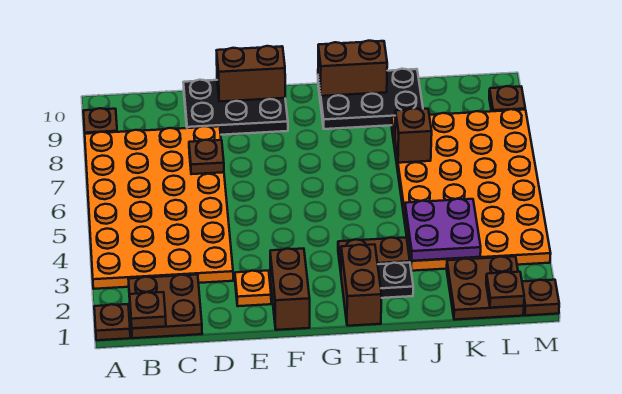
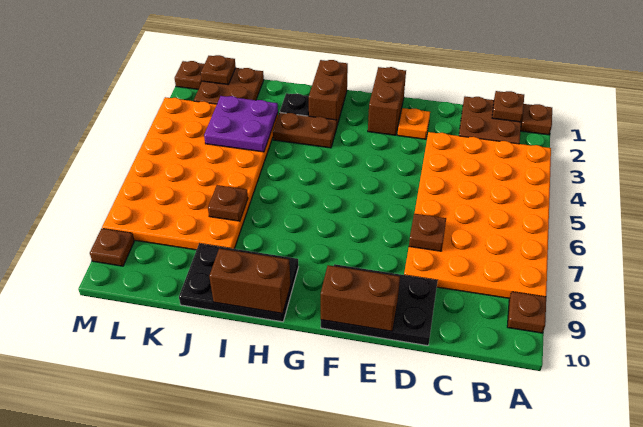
brown 1x1 brick [395,108,432,163] -> brown 1x1 plate [208,185,248,221]

